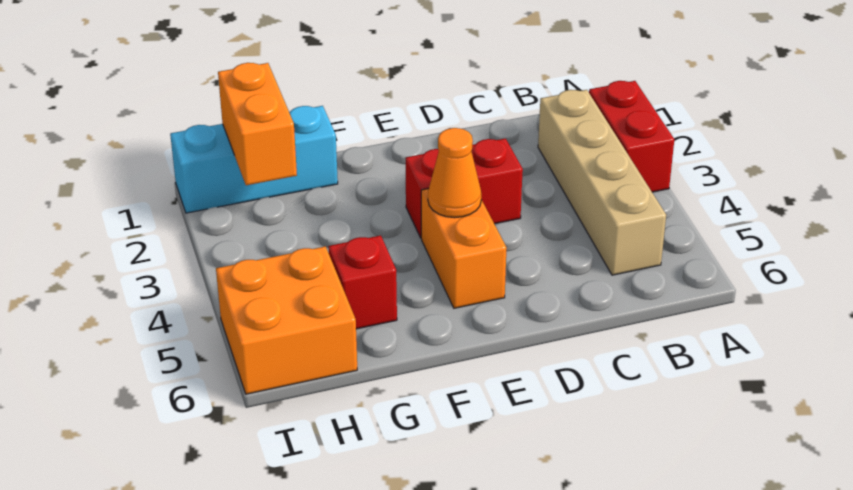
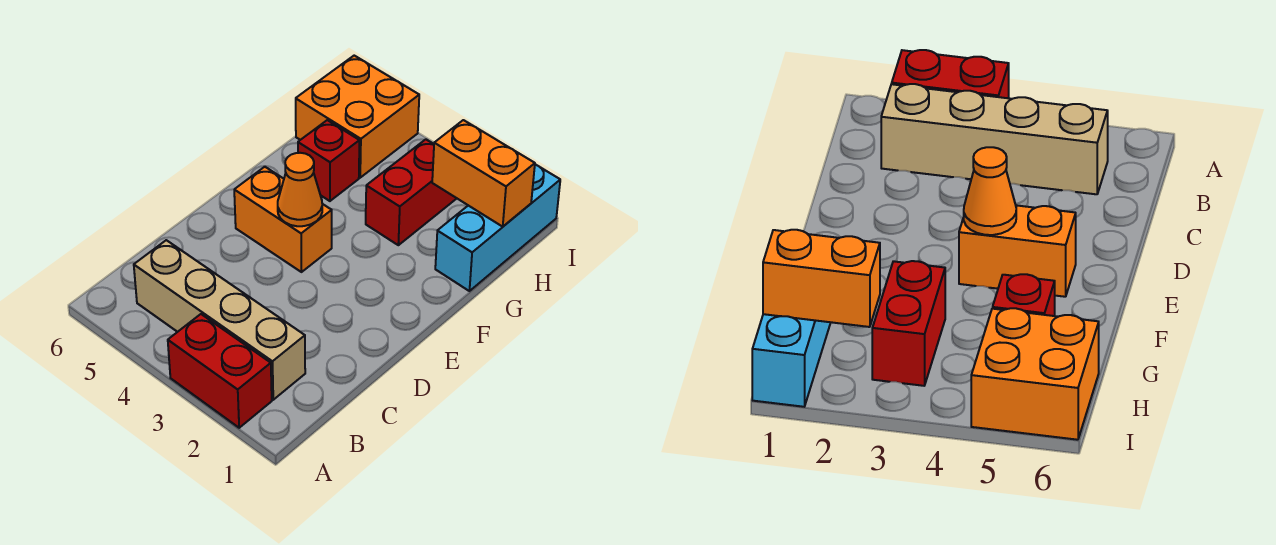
red 1x2 brick [406,139,523,238] -> red 1x2 brick moved to [366,139,457,245]

